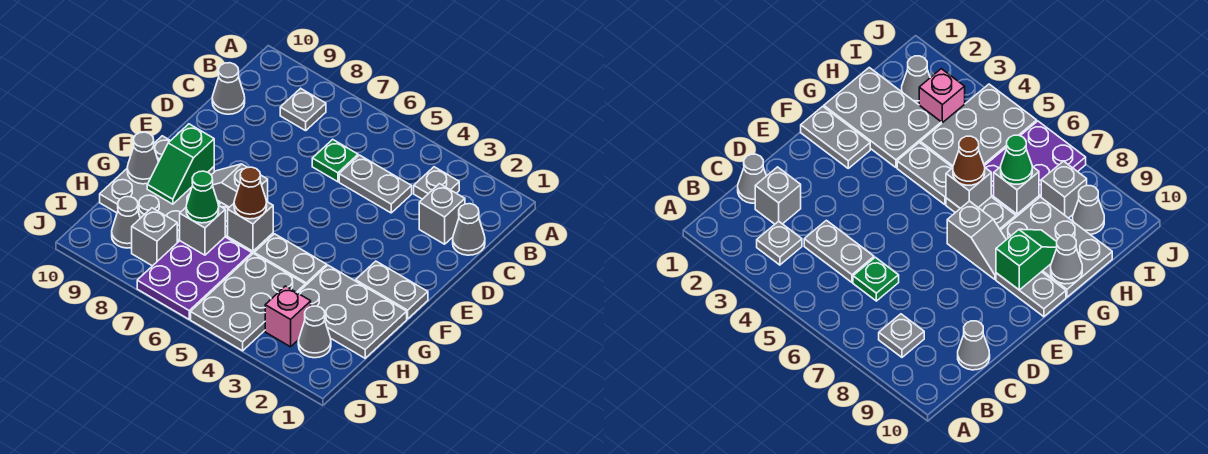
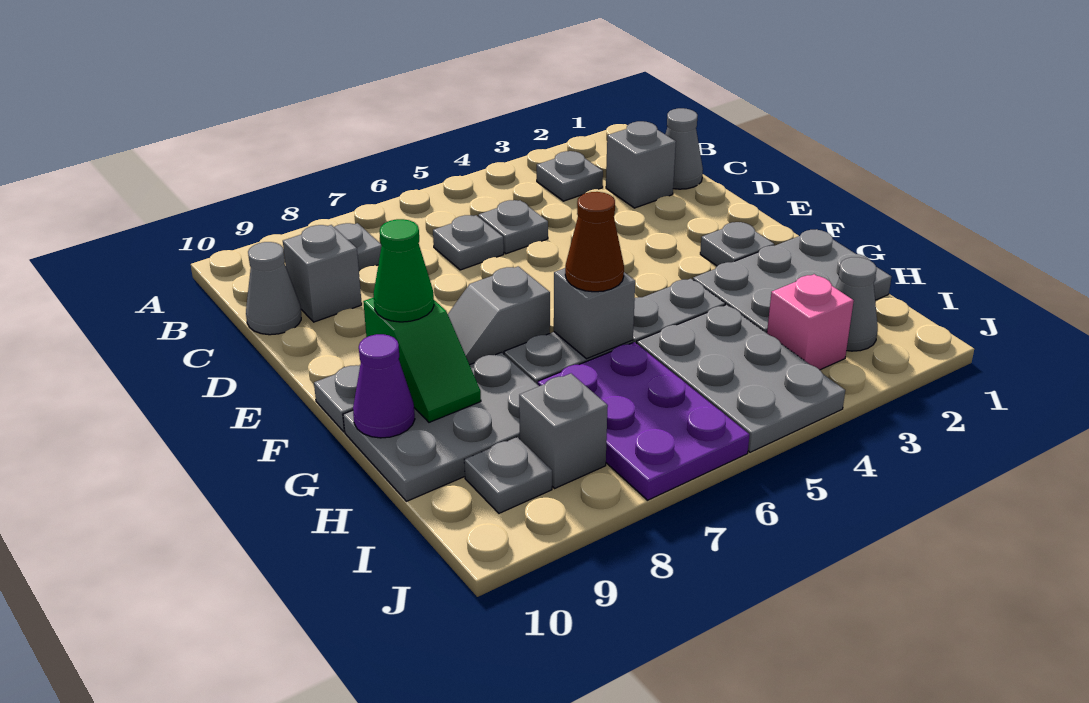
grey 1x2 plate [339,155,412,213] -> grey 1x1 plate [478,200,548,254]
green 1x1 plate [312,139,358,182] -> grey 1x1 plate [433,215,504,270]
grey 1x2 plate [356,261,428,319] -> grey 1x1 plate [700,222,774,266]
grey 1x1 cone [127,132,158,184] -> purple 1x1 cone [353,334,415,438]
grey 1x1 brick [180,206,225,255] -> grey 1x1 brick moved to [283,225,362,322]
green 1x1 cone [186,171,219,223] -> green 1x1 cone moved to [373,219,434,322]
grey 1x1 cone [112,197,140,248] -> grey 1x1 plate [464,437,552,513]

